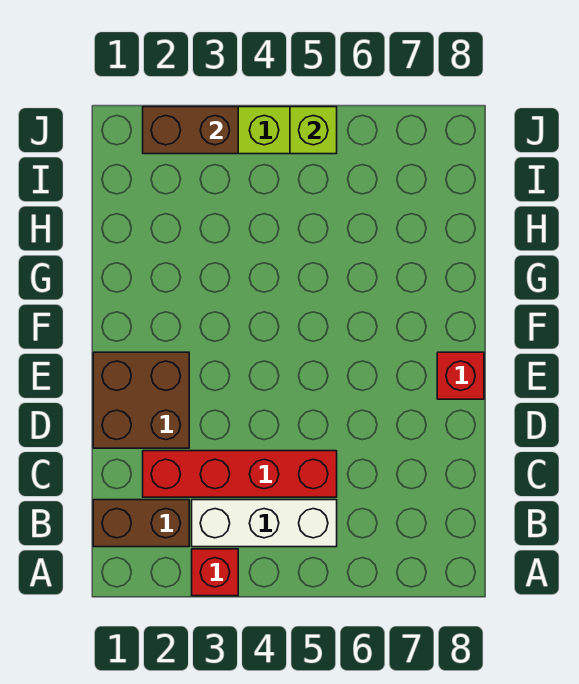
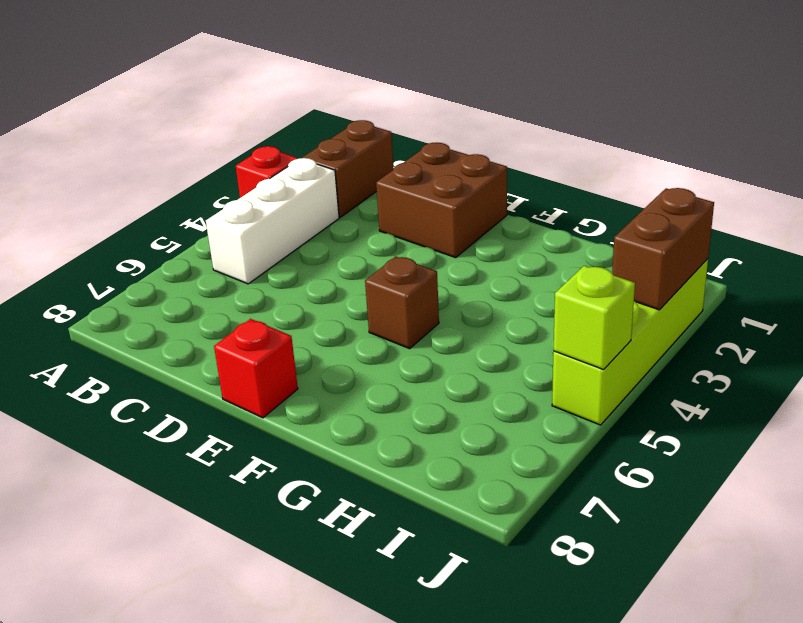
red 1x4 brick [143,451,337,497] -> none
none -> brown 1x1 brick [365,256,439,349]

